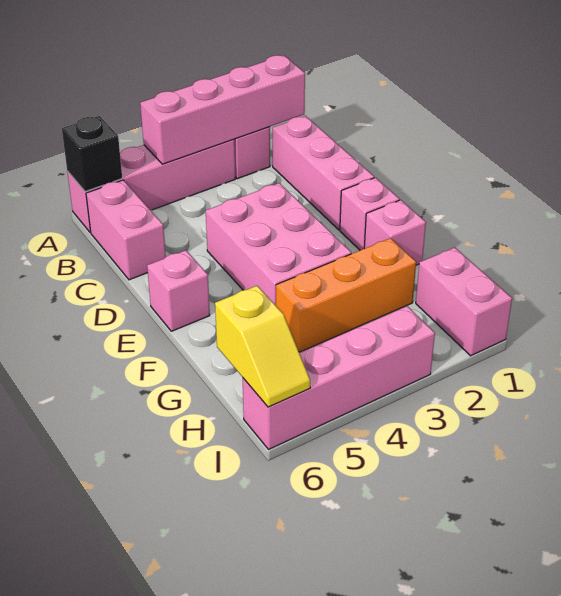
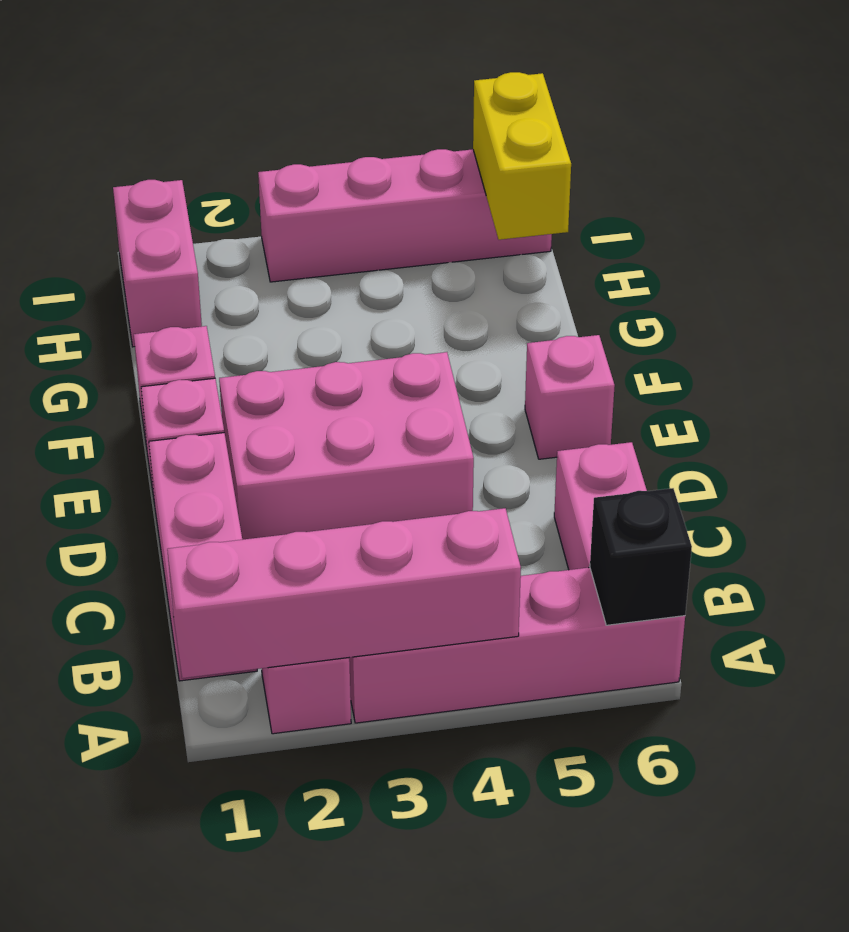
pink 2x3 brick [206,183,351,305] -> pink 2x3 brick turned to [219,352,474,540]
orange 1x3 brick [276,238,416,352] -> none
yellow 1x2 slope [215,286,310,407] -> yellow 1x2 brick [473,72,571,240]

